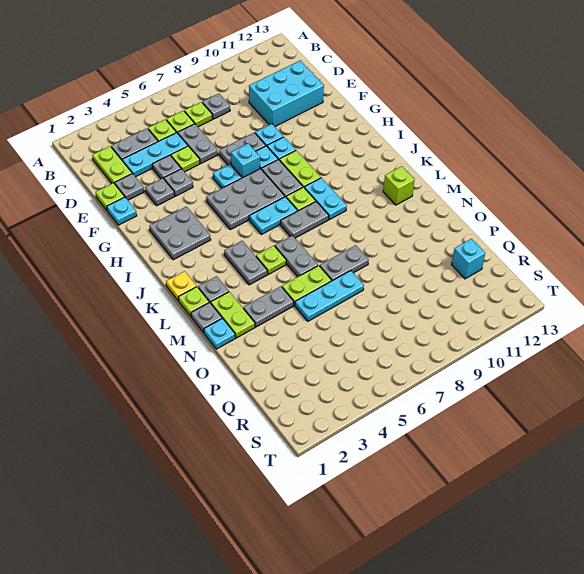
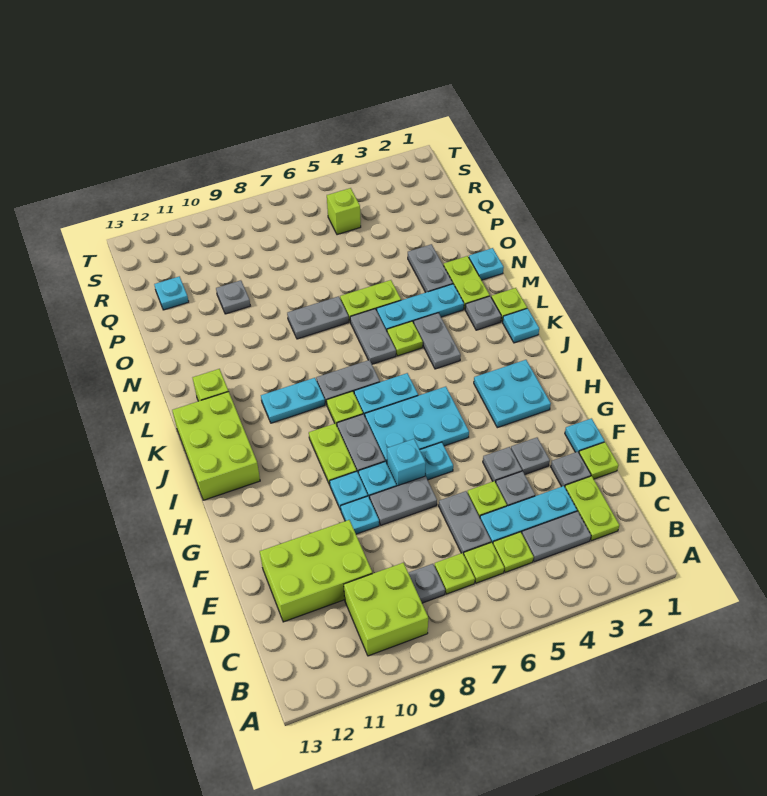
none -> lime 2x2 brick [344,563,428,656]
cyan 2x3 brick [249,61,324,126] -> lime 2x3 brick [260,520,372,622]
grey 2x2 plate [149,207,211,260] -> cyan 2x2 plate [474,360,551,428]
grey 2x3 plate [206,169,285,230] -> cyan 2x3 plate [365,387,469,463]
none -> lime 2x3 brick [172,392,260,500]
cyan 1x2 plate [304,178,347,220] -> cyan 1x2 plate turned to [261,378,325,423]
yellow 1x1 plate [166,271,197,301] -> cyan 1x1 plate [503,308,539,343]
grey 1x1 plate [191,302,222,333] -> grey 1x1 plate moved to [216,280,250,314]
grey 1x2 plate [243,286,294,327] -> grey 1x2 plate turned to [408,244,453,293]
cyan 1x3 plate [295,271,364,321] -> cyan 1x3 plate moved to [377,284,464,331]
cyan 1x1 brick [452,239,485,279] -> cyan 1x1 plate [154,276,189,310]
none -> lime 1x1 brick [327,188,361,235]

